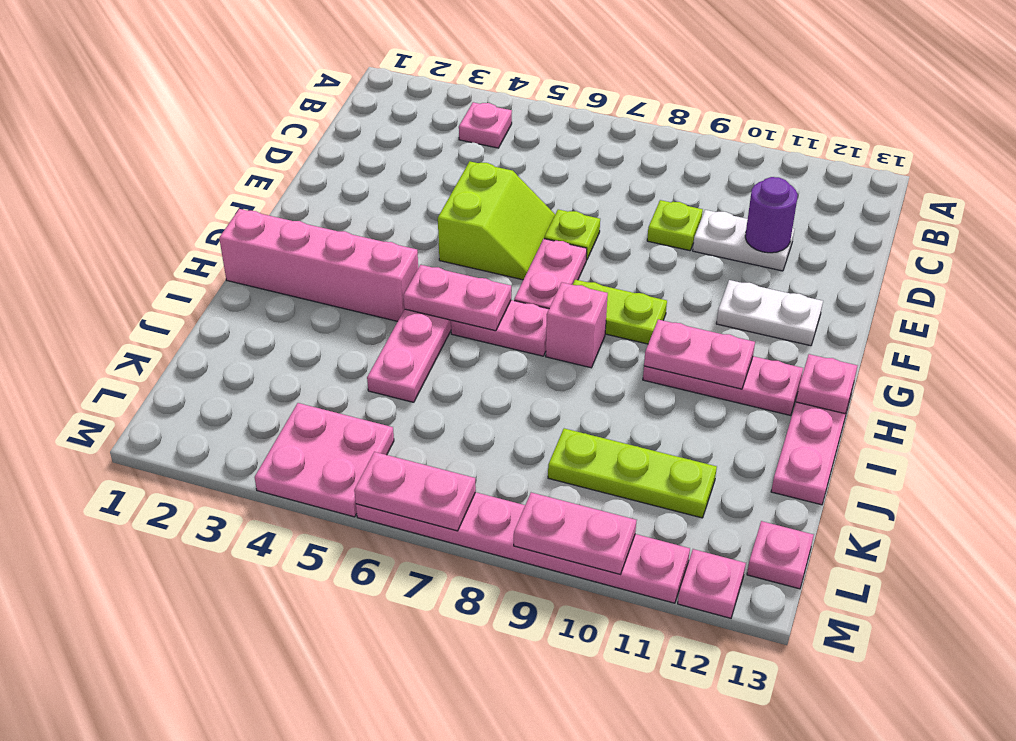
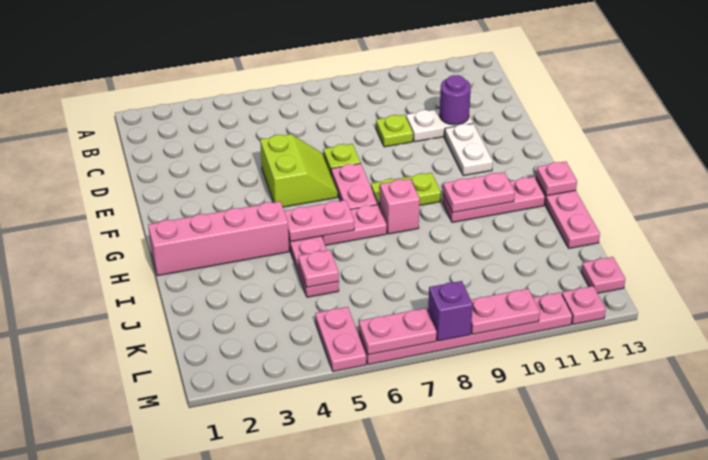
pink 1x1 plate [459,102,512,148] -> pink 1x1 plate moved to [298,250,339,287]
white 1x2 plate [716,280,823,346] -> white 1x2 plate turned to [445,124,493,176]
lime 1x3 plate [548,428,717,518] -> none
pink 2x2 plate [255,403,394,517] -> pink 1x2 plate [315,307,366,372]
none -> purple 1x1 brick [428,281,473,341]

